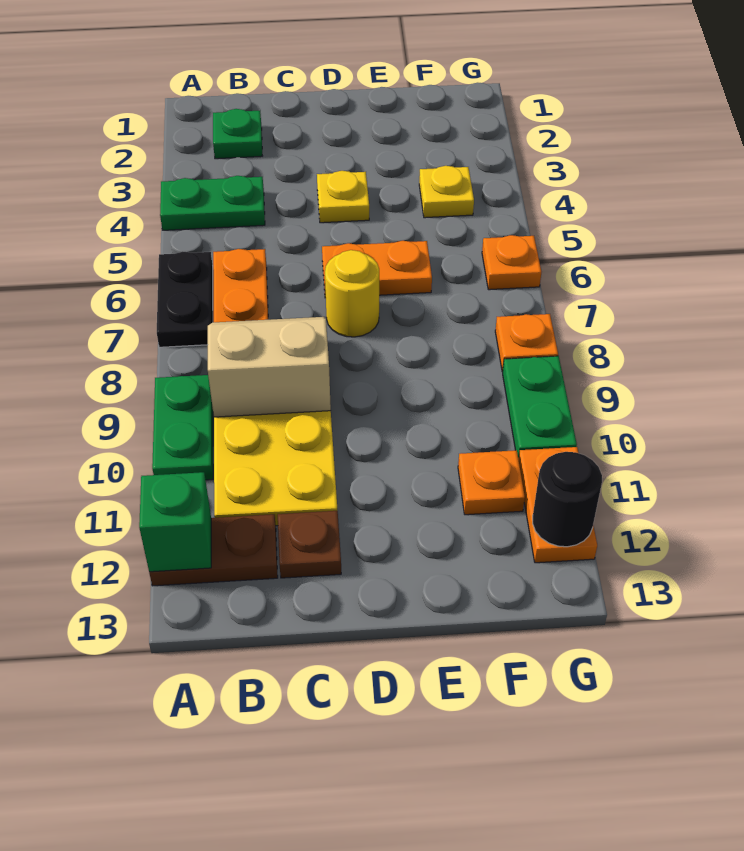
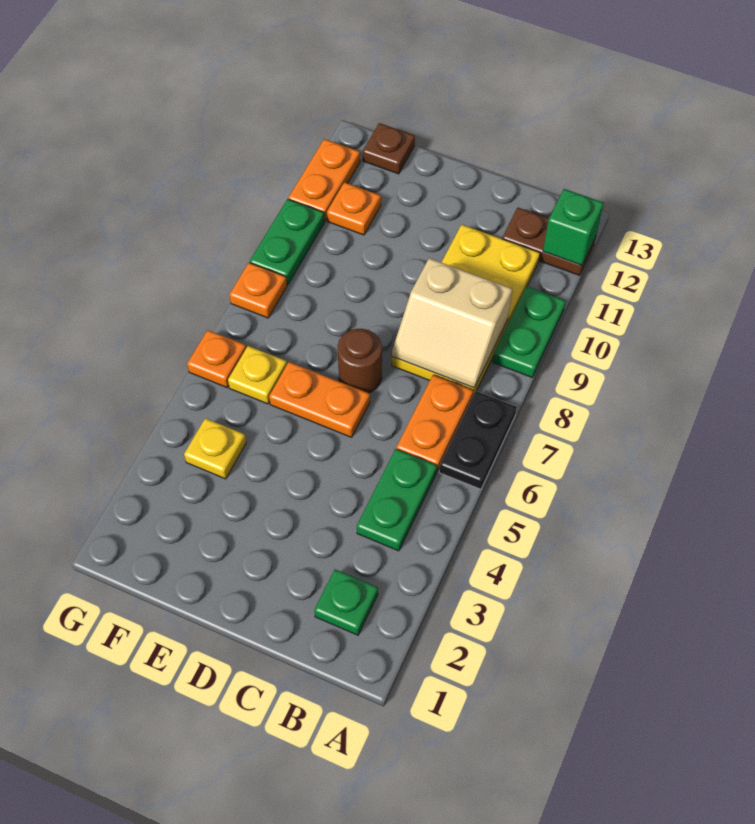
green 1x2 plate [160,176,265,230] -> green 1x2 plate turned to [357,449,437,551]
brown 1x1 plate [278,511,341,578] -> brown 1x1 plate moved to [363,123,415,174]
yellow 1x1 plate [317,171,369,223] -> yellow 1x1 plate moved to [228,346,287,404]
yellow 1x1 round brick [325,250,379,337] -> brown 1x1 round brick [337,329,382,393]
black 1x1 round brick [533,452,602,547] -> none

